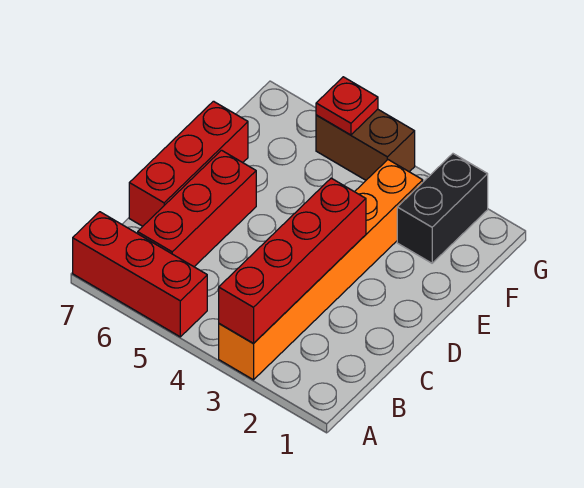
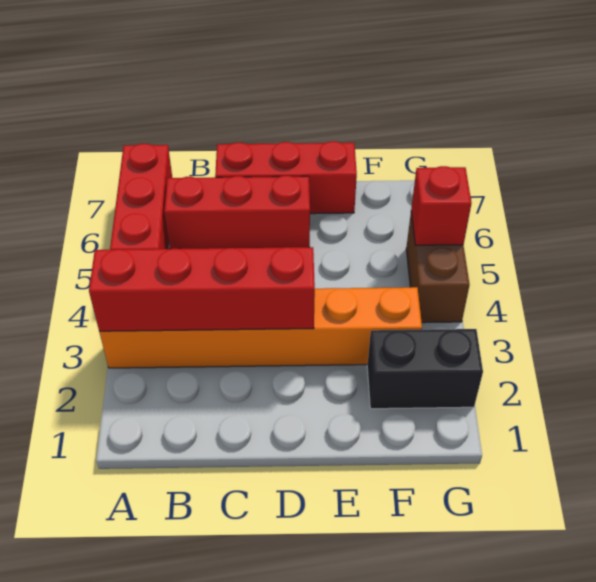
red 1x1 plate [316,77,378,135] -> red 1x1 brick [411,166,472,245]

